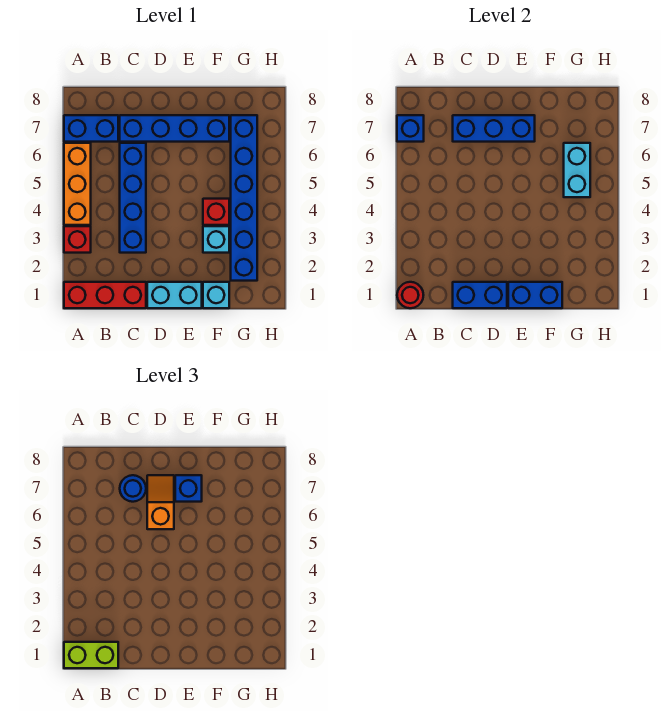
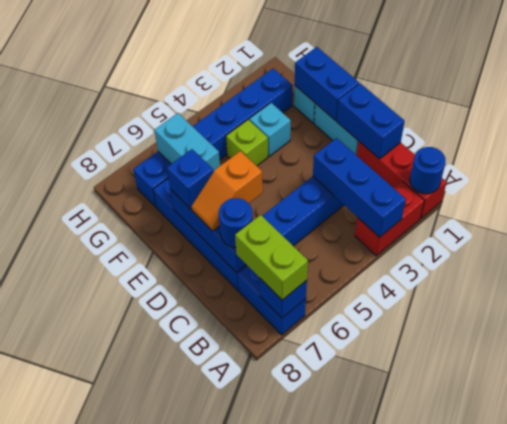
red 1x1 round brick [397,282,423,308] -> blue 1x1 round brick [410,147,446,194]
lime 1x2 brick [64,642,118,668] -> lime 1x2 brick moved to [235,215,308,300]
red 1x1 brick [64,226,91,253] -> red 1x2 brick [355,181,424,256]
none -> blue 1x3 brick [313,138,406,237]
orange 1x3 brick [64,143,91,225] -> none
red 1x1 brick [203,199,229,225] -> lime 1x1 brick [226,120,268,166]
cyan 1x2 brick [564,143,590,197] -> cyan 1x2 brick turned to [154,113,220,172]

